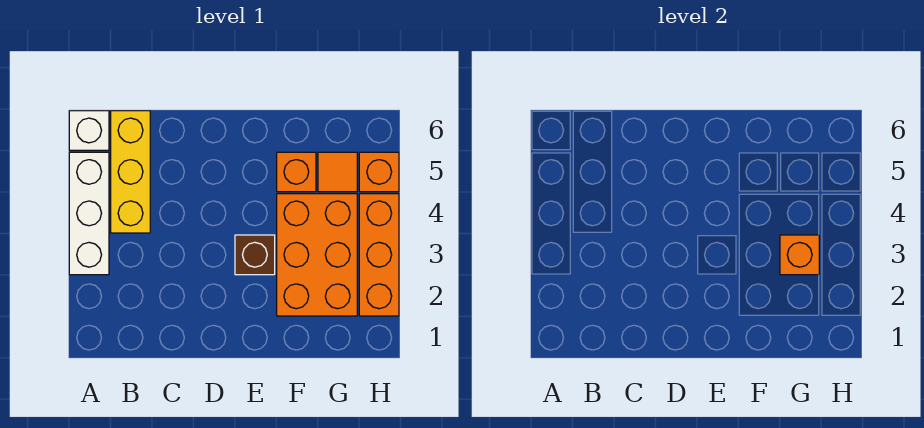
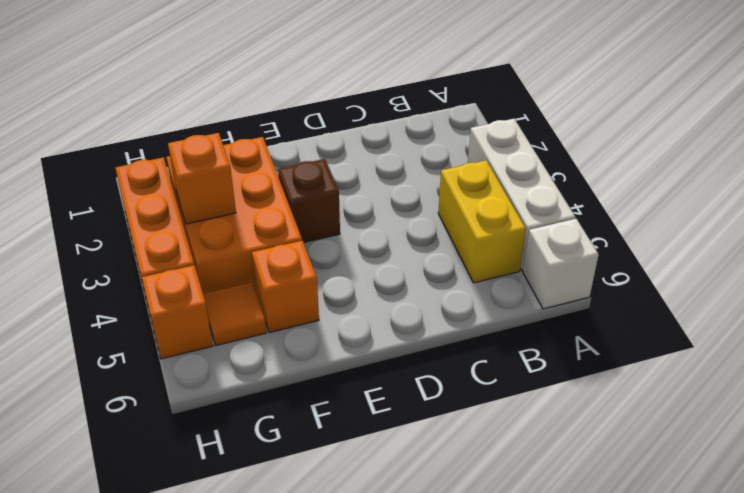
yellow 1x3 brick [111,111,150,233] -> yellow 1x2 brick [438,160,526,283]

